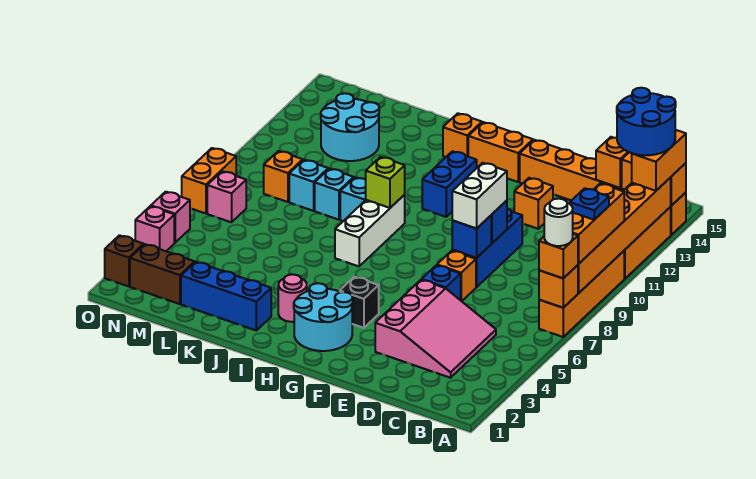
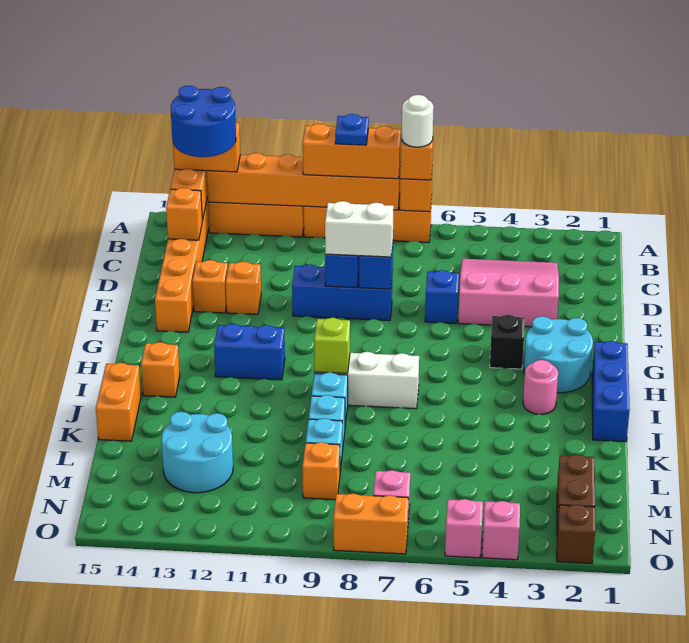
orange 1x1 brick [437,251,476,301] -> orange 1x1 brick moved to [192,260,228,313]
orange 1x2 brick [468,122,533,182] -> orange 1x2 brick moved to [96,363,141,441]
blue 1x3 brick [181,262,271,330] -> blue 1x3 brick moved to [592,341,630,442]

